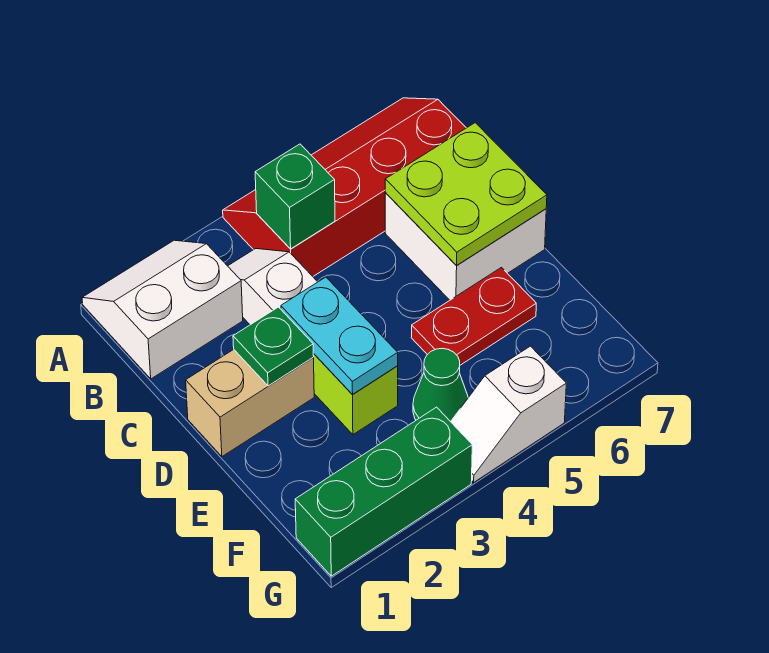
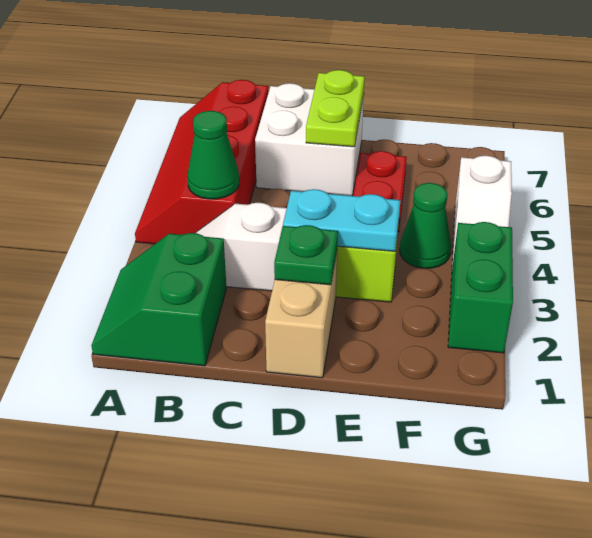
white 2x2 slope [82,240,243,379] -> green 2x2 slope [91,233,226,366]
green 1x1 brick [255,144,335,249] -> green 1x1 cone [187,111,239,199]
lime 2x2 plate [385,123,547,266] -> lime 1x2 plate [306,70,365,147]
green 1x3 brick [295,407,472,576] -> green 1x2 brick [448,222,513,353]

